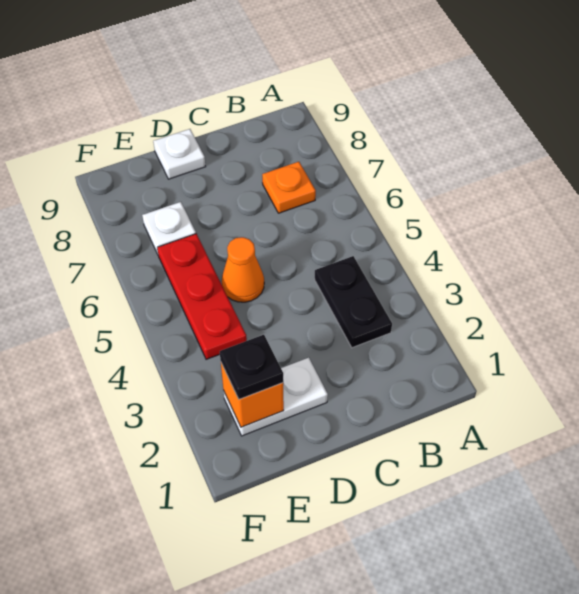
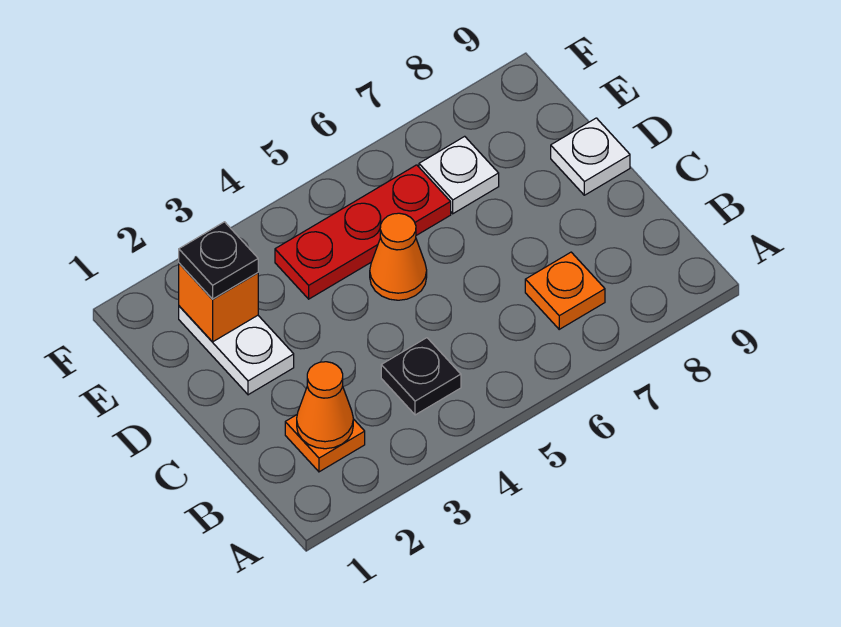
none -> orange 1x1 plate [285,415,365,472]
none -> orange 1x1 cone [297,362,353,449]
black 1x2 plate [315,256,392,348] -> black 1x1 plate [381,338,461,415]

